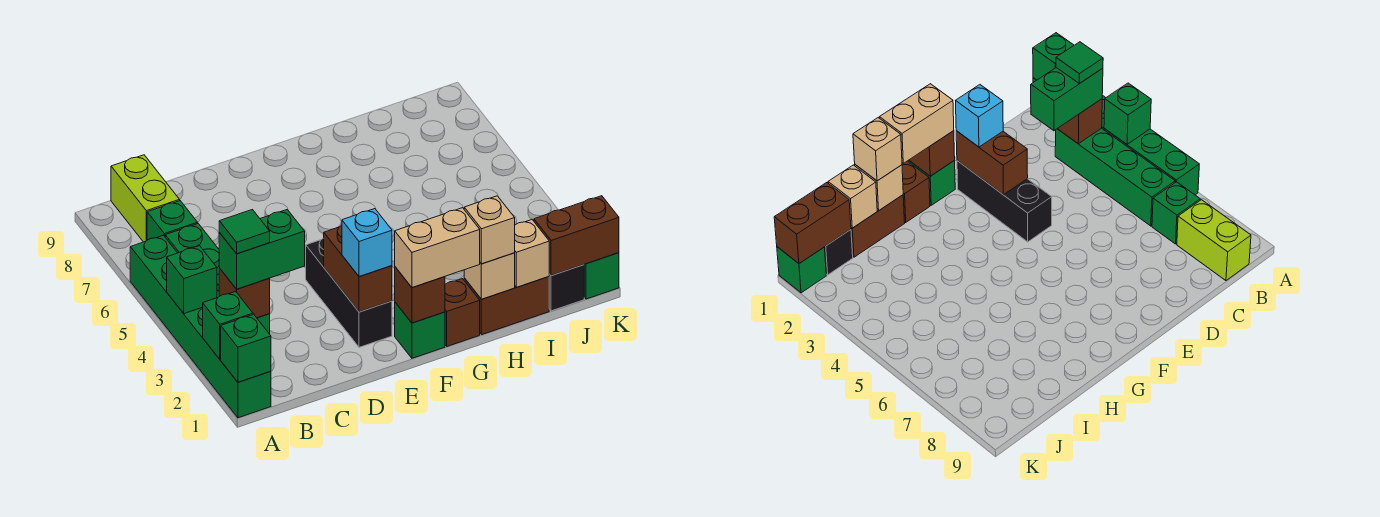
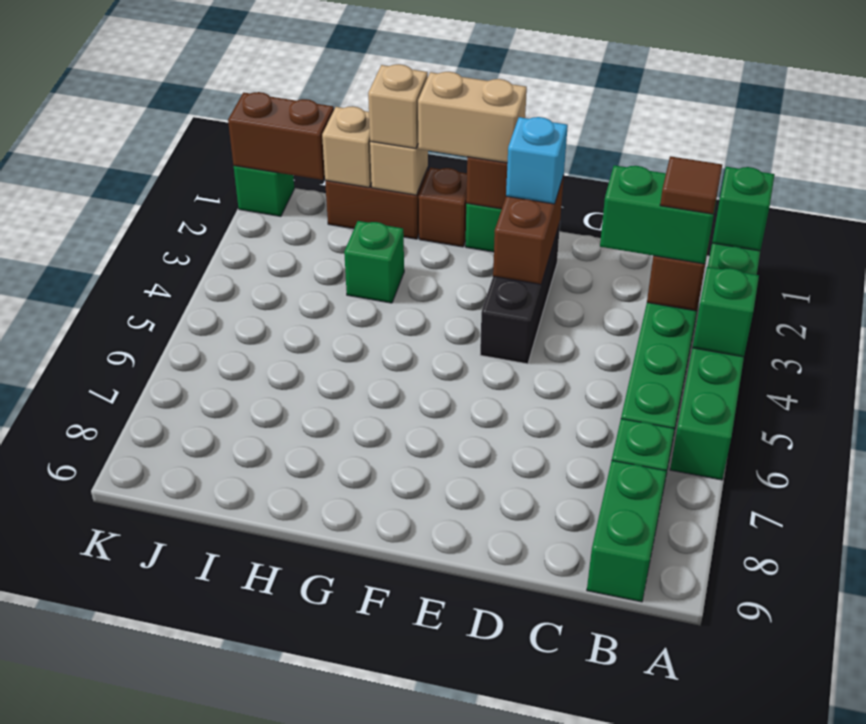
green 1x1 brick [203,291,253,359] -> green 1x1 brick moved to [344,221,404,303]
green 1x1 tile [219,210,270,254] -> brown 1x1 tile [660,156,722,214]
lime 1x2 brick [111,155,180,242] -> green 1x2 brick [587,460,666,602]
black 1x1 brick [549,265,584,311] -> none

